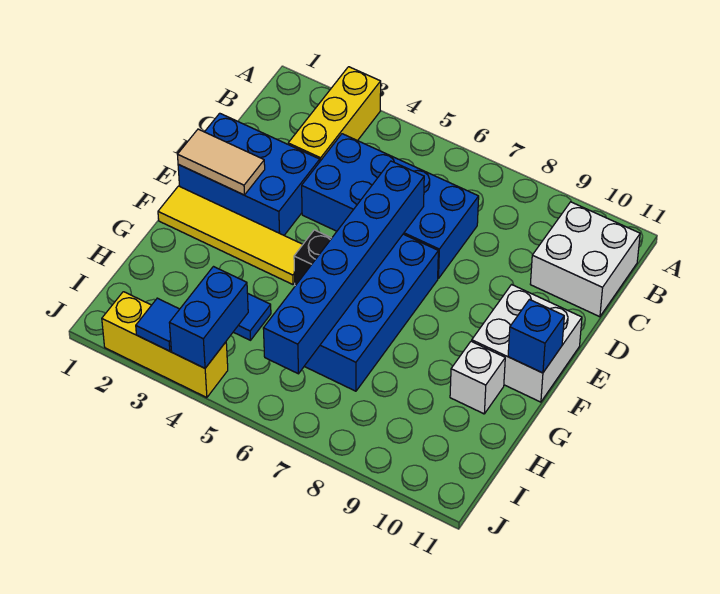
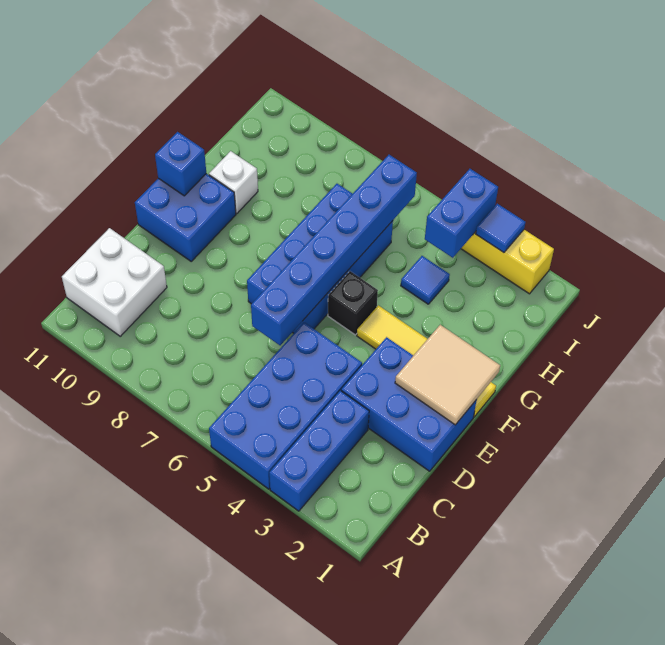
yellow 1x3 brick [288,67,381,161] -> blue 1x3 brick [269,391,369,511]
blue 2x4 brick [302,134,479,279] -> blue 2x4 brick turned to [209,322,362,489]
tan 1x2 tile [177,129,265,195] -> tan 2x2 tile [395,325,500,425]
white 2x2 brick [472,285,582,402] -> blue 2x2 brick [135,174,236,261]

